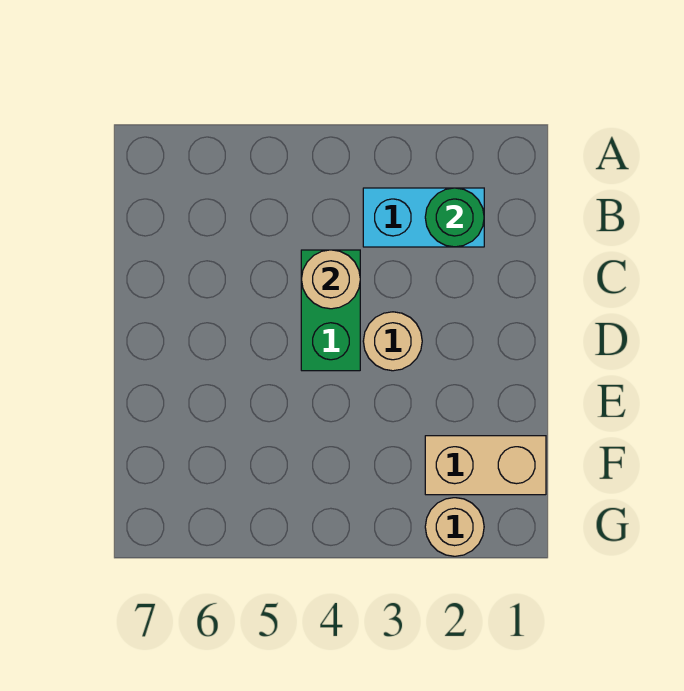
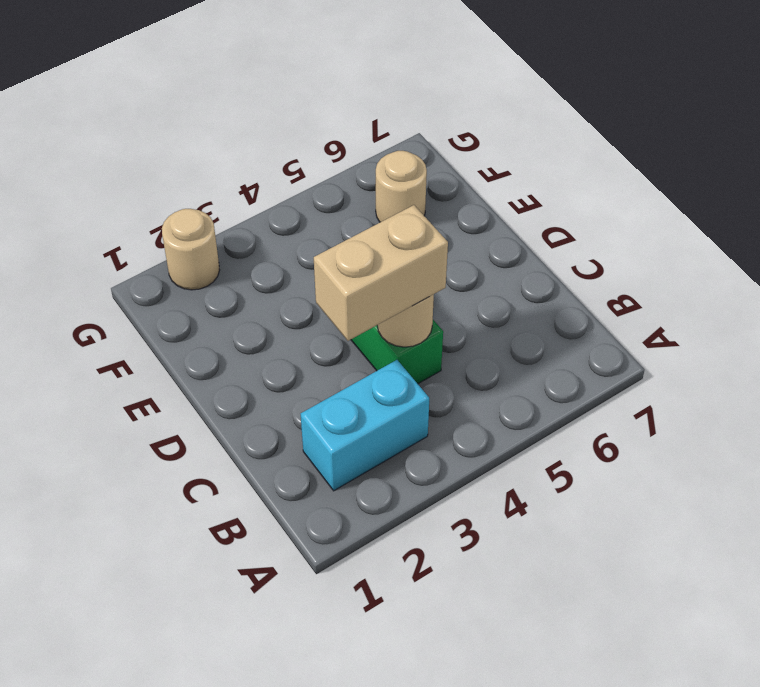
green 1x1 round brick [425,188,484,247] -> none
tan 1x1 round brick [363,312,422,371] -> tan 1x1 round brick moved to [376,151,427,222]
tan 1x2 brick [425,436,546,495] -> tan 1x2 brick moved to [314,205,448,341]

